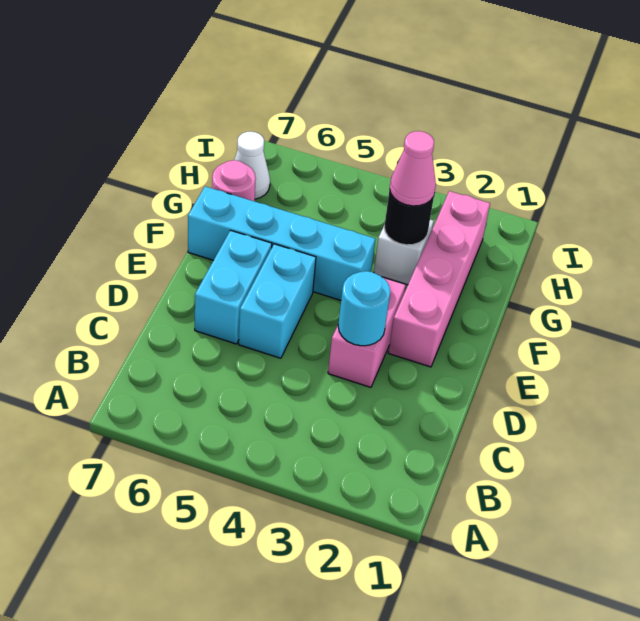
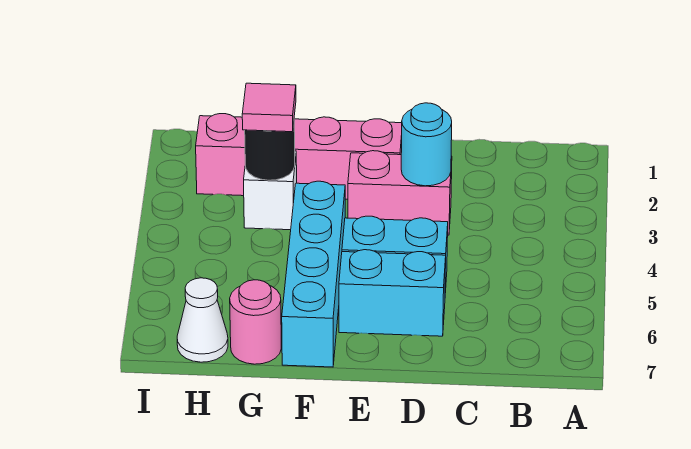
pink 1x1 cone [390,131,436,206] -> pink 1x1 tile [242,83,296,132]

